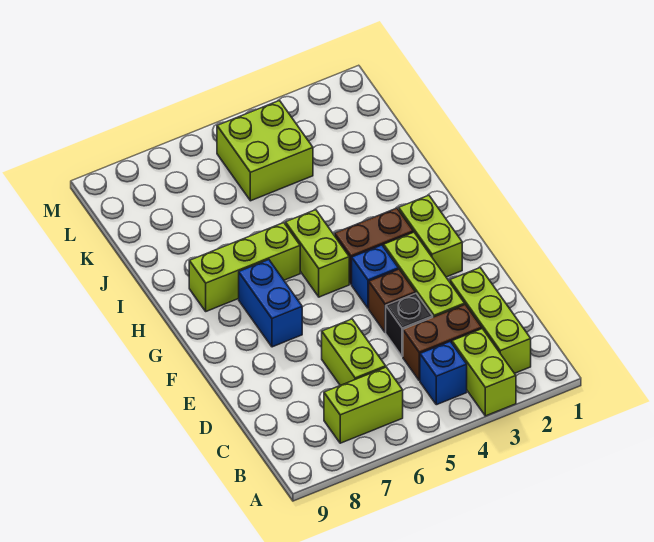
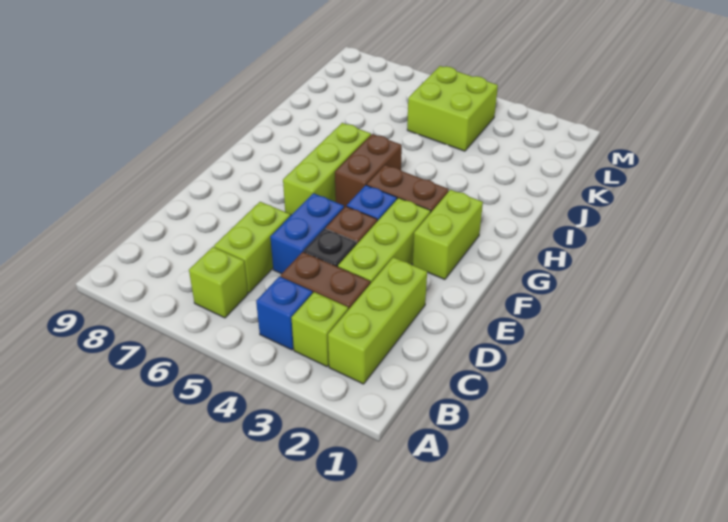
lime 1x2 brick [452,329,516,416] -> lime 1x1 brick [291,292,348,367]
lime 1x2 brick [324,367,403,443] -> lime 1x1 brick [189,247,248,318]
blue 1x2 brick [239,260,302,347] -> blue 1x2 brick moved to [270,193,344,274]
lime 1x2 brick [285,210,349,297] -> brown 1x2 brick [335,134,402,207]
lime 1x3 brick [189,223,300,311] -> lime 1x3 brick turned to [283,123,371,215]

